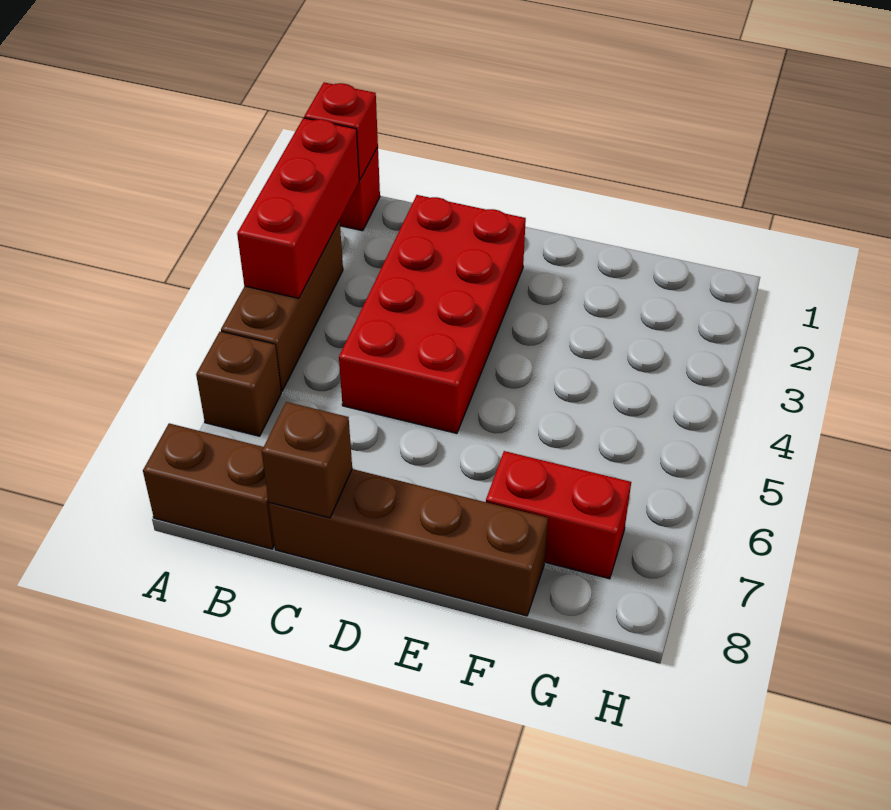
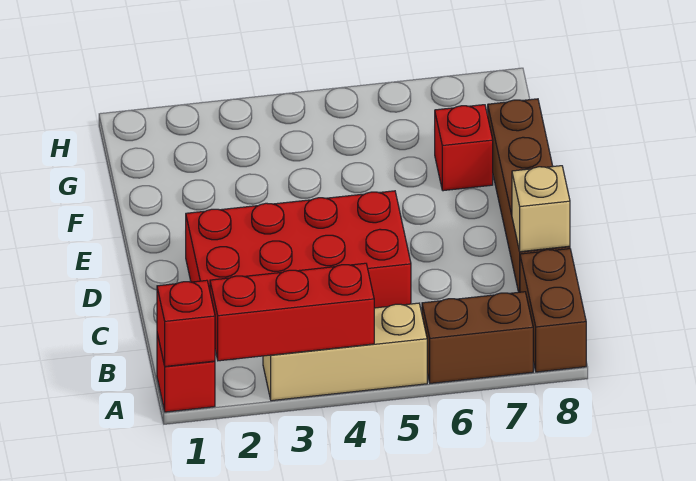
brown 1x3 brick [221,221,343,391] -> tan 1x3 brick [263,303,427,401]
brown 1x1 brick [196,332,281,436] -> brown 1x2 brick [422,292,533,383]
brown 1x1 brick [262,402,352,518] -> tan 1x1 brick [512,166,570,252]
red 1x2 brick [486,451,631,579] -> red 1x1 brick [435,105,493,191]

